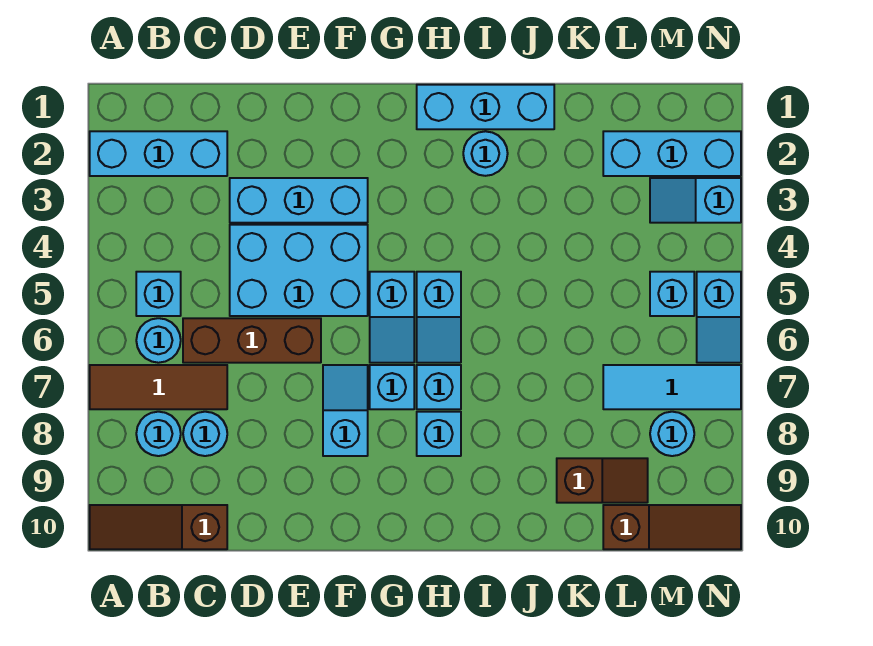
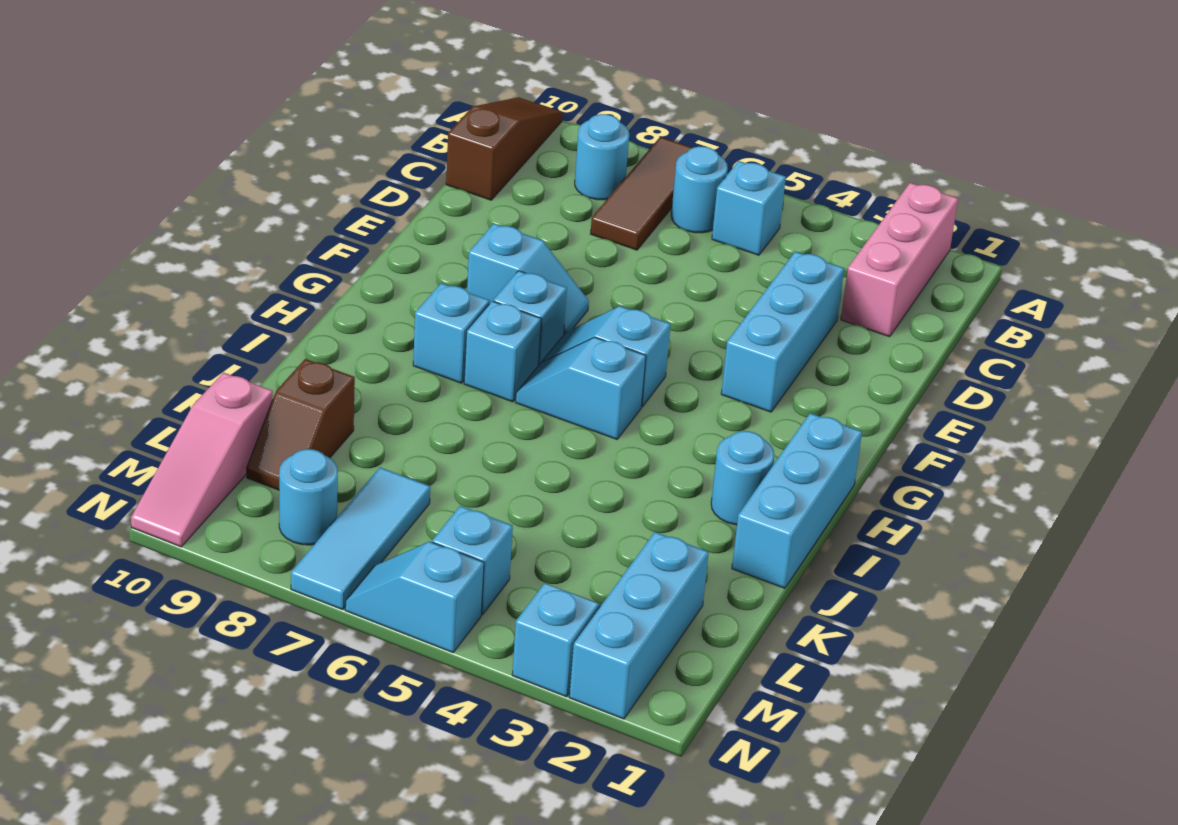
cyan 1x3 brick [90,131,227,176] -> pink 1x3 brick [841,183,958,337]
brown 1x3 brick [183,318,321,363] -> none
cyan 1x1 round brick [183,412,227,456] -> none
cyan 2x3 brick [230,225,368,316] -> none
brown 1x3 slope [603,505,741,549] -> pink 1x3 slope [131,373,273,547]

